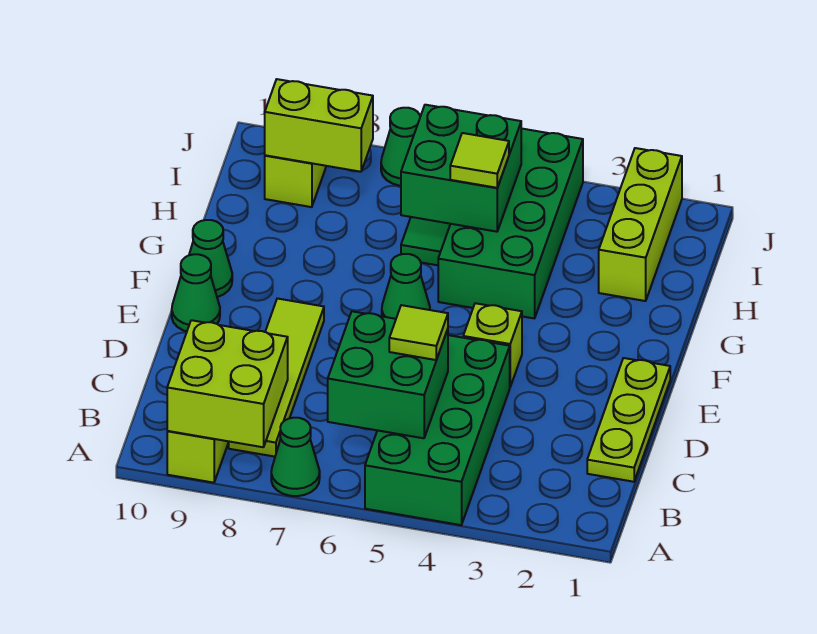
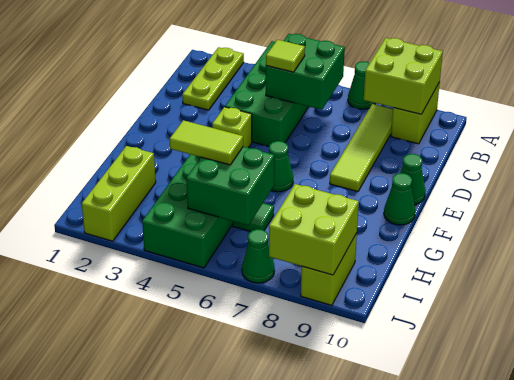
lime 1x3 plate [587,358,670,482] -> lime 1x3 plate moved to [182,47,244,110]
lime 1x1 tile [450,133,509,188] -> lime 1x2 tile [170,120,243,165]
lime 1x2 brick [265,79,373,172] -> lime 2x2 brick [269,184,359,275]

